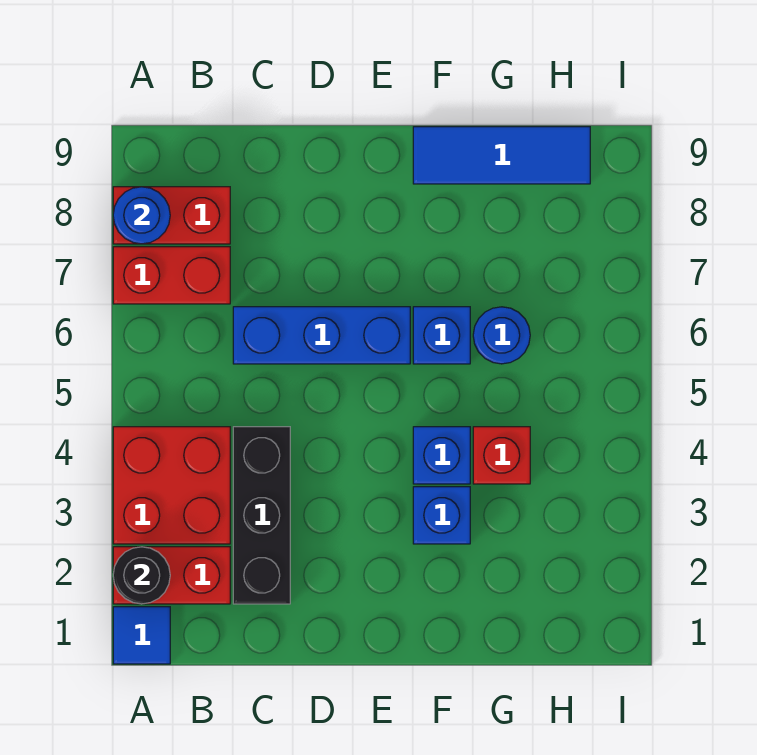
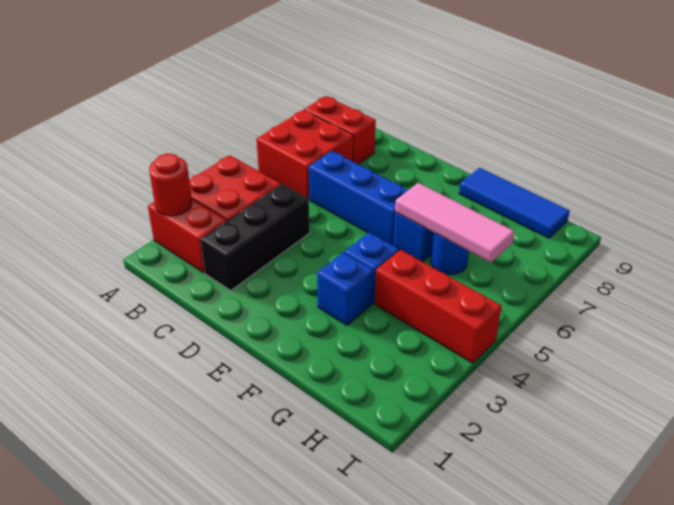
blue 1x1 tile [113,607,170,664] -> none
black 1x1 round brick [113,547,170,604] -> red 1x1 round brick [149,154,192,216]
red 1x2 brick [113,247,230,304] -> red 2x2 brick [256,110,354,199]
blue 1x1 round brick [113,187,170,244] -> none
none -> pink 1x3 tile [395,183,515,262]
red 1x1 brick [473,427,530,484] -> red 1x3 brick [375,250,502,363]

